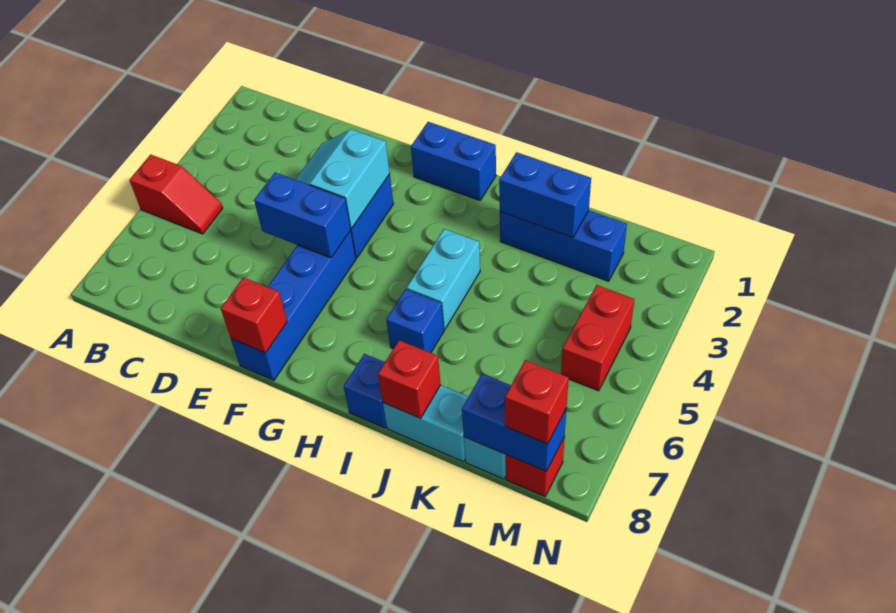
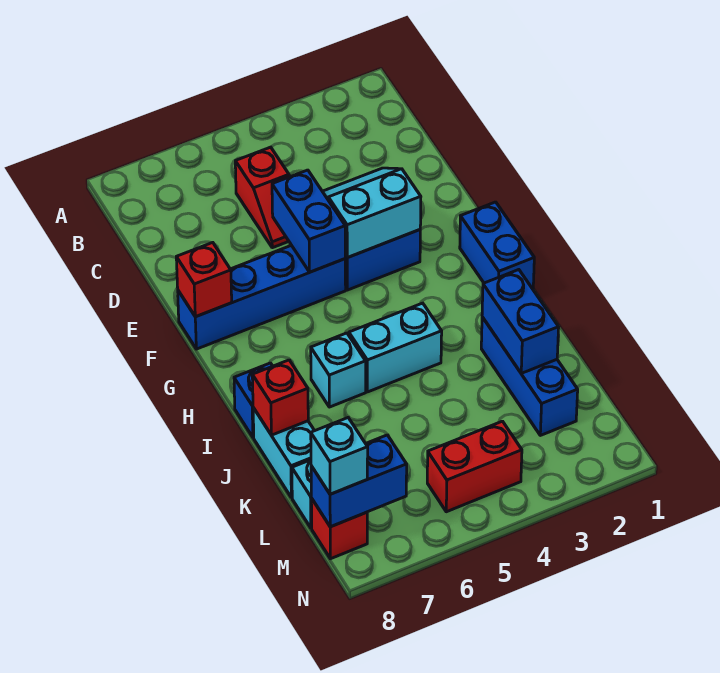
red 1x2 slope [129,155,223,234] -> red 1x2 slope moved to [235,147,290,248]
blue 1x1 brick [386,289,444,353] -> cyan 1x1 brick [311,333,366,407]
blue 1x2 brick [462,374,567,471] -> blue 1x2 brick turned to [311,435,407,527]
red 1x1 brick [505,360,569,444] -> cyan 1x1 brick [311,418,368,494]

